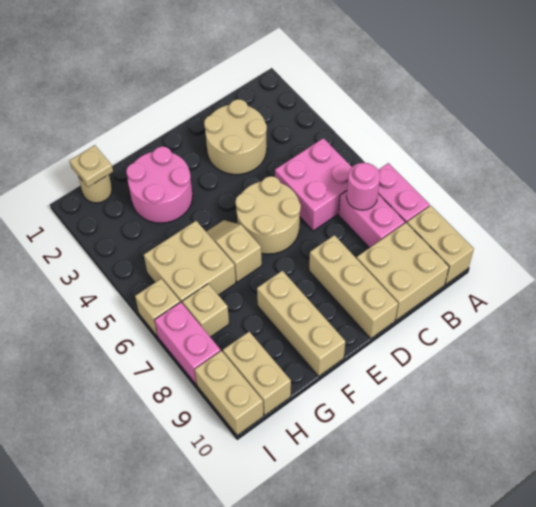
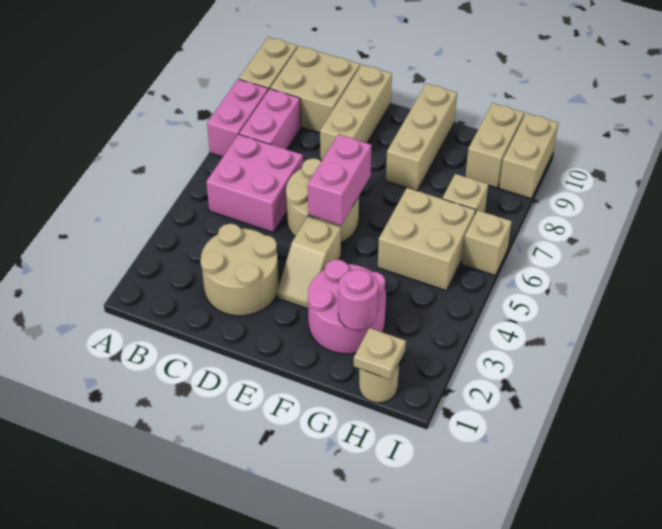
pink 1x1 round brick [347,163,380,210] -> pink 1x1 round brick moved to [338,269,378,330]
tan 1x2 slope [206,220,262,282] -> tan 1x2 slope moved to [277,217,341,309]
pink 1x2 brick [155,302,221,385] -> pink 1x2 brick moved to [308,134,372,226]

